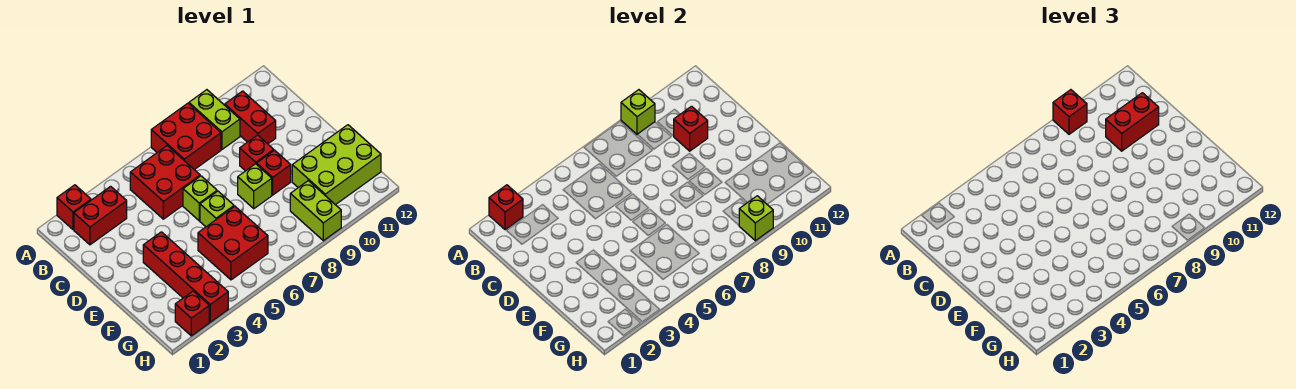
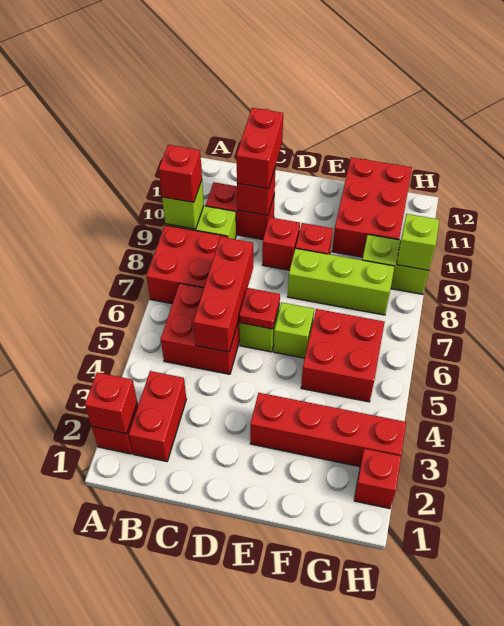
none -> red 1x3 brick [193,237,253,352]
none -> red 1x1 plate [239,288,280,329]
lime 1x1 brick [238,164,272,209] -> lime 1x3 brick [288,248,395,315]
lime 2x3 brick [292,125,381,205] -> red 2x3 brick [332,157,412,257]

